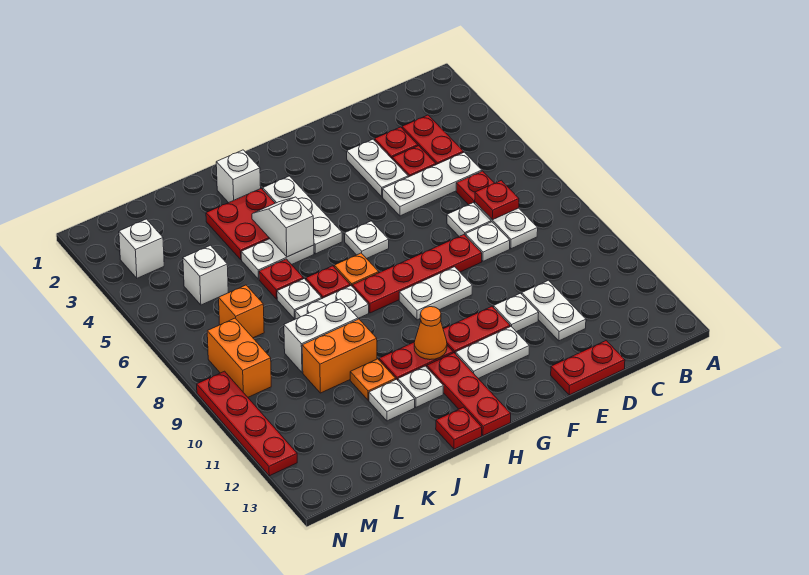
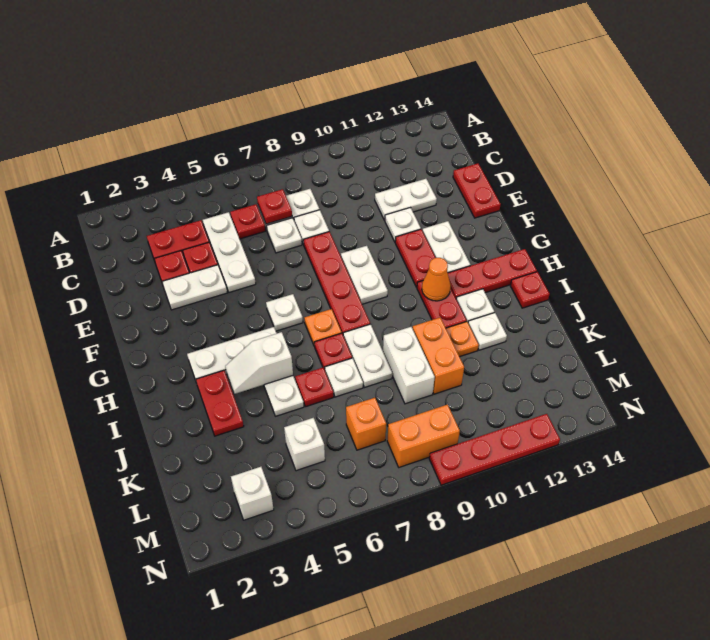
white 1x1 brick [216,150,261,203] -> none
red 2x2 plate [206,188,275,259] -> red 1x2 plate [196,370,244,436]

